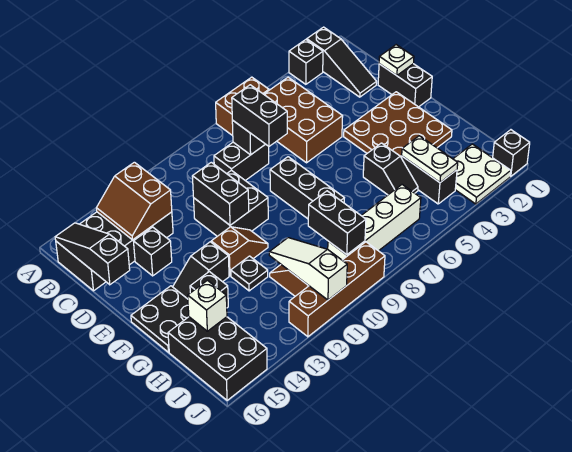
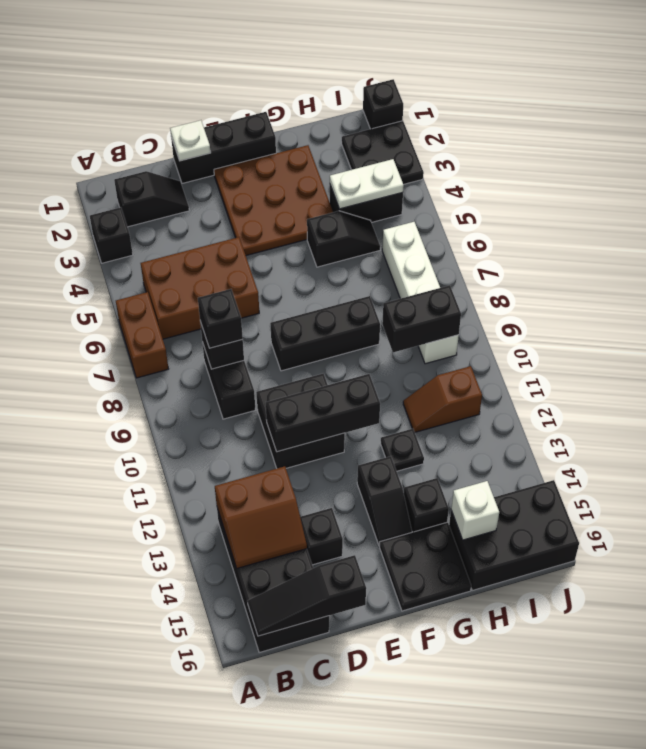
black 1x3 slope [307,27,377,97] -> black 1x2 slope [114,171,189,227]
black 1x2 brick [232,85,287,146] -> black 1x1 brick [198,289,243,348]
black 1x2 brick [378,64,432,107] -> black 1x3 brick [171,112,276,183]
black 1x2 brick [192,162,249,225] -> black 1x3 brick [266,374,380,452]
brown 1x2 slope [211,227,268,276] -> none
white 1x3 slope [269,238,347,300] -> none
white 2x2 plate [453,144,511,204] -> black 2x2 plate [342,121,424,184]
brown 1x4 brick [289,242,385,337] -> none

